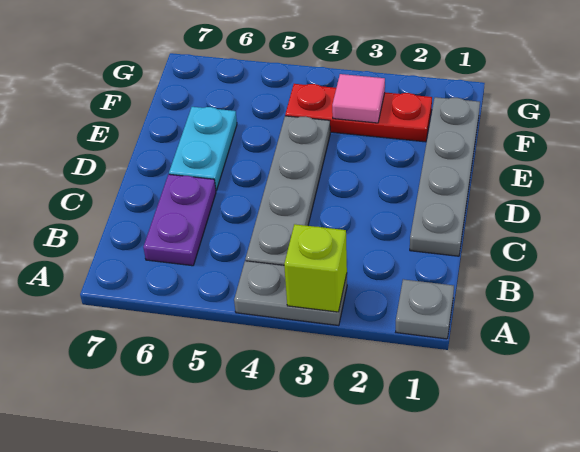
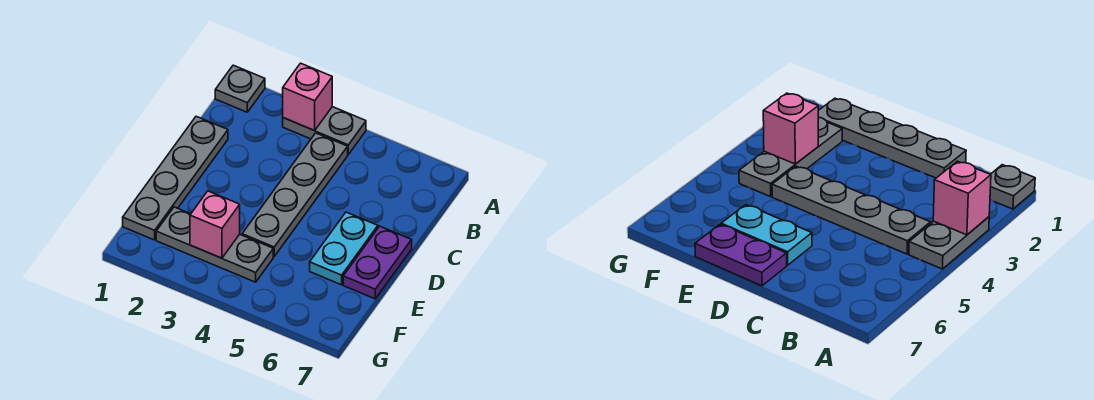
lime 1x1 brick [284,224,347,312] -> pink 1x1 brick [283,63,332,131]
purple 1x2 plate [143,174,216,266] -> purple 1x2 plate moved to [343,226,412,299]
red 1x3 plate [285,84,432,142] -> grey 1x3 plate [156,207,273,282]
pink 1x1 tile [332,74,385,123] -> pink 1x1 brick [190,191,240,258]

